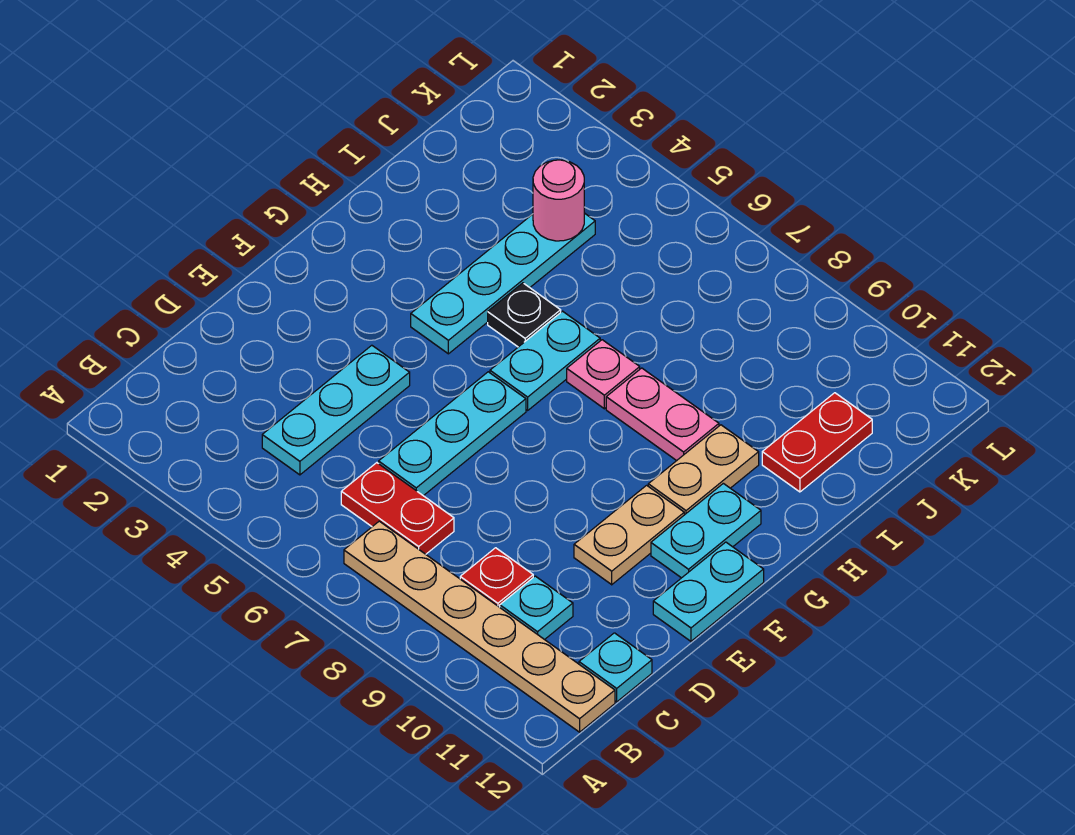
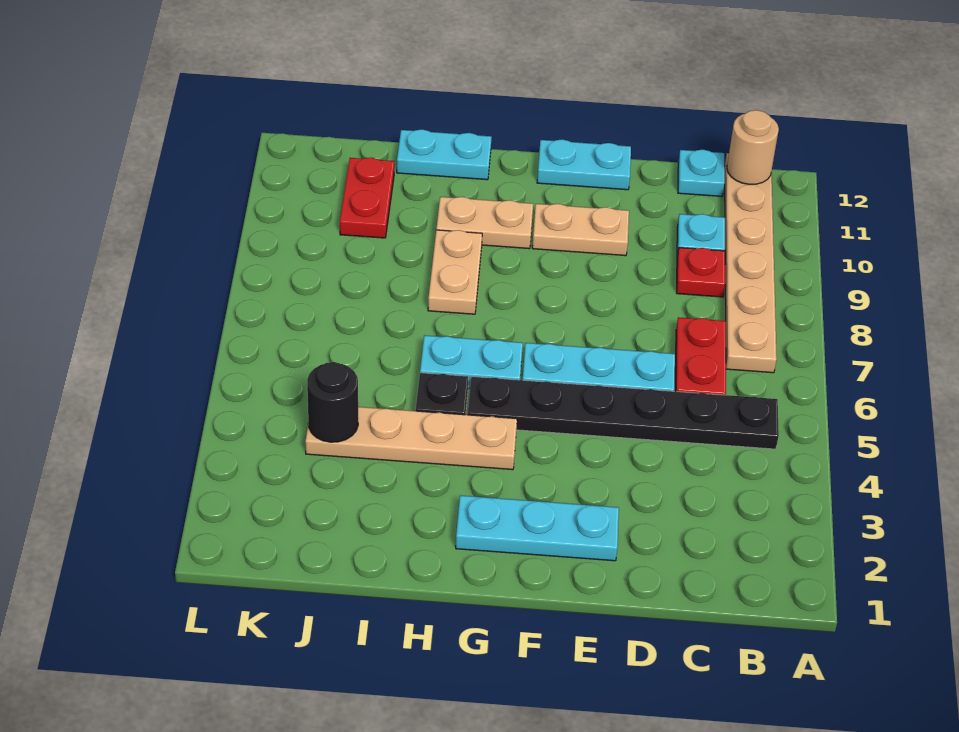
none -> black 1x6 plate [468,376,779,449]
none -> tan 1x1 round brick [727,110,779,184]
cyan 1x3 plate [262,345,410,475] -> cyan 1x3 plate moved to [456,496,619,561]
cyan 1x2 plate [651,483,761,578] -> cyan 1x2 plate moved to [397,129,492,180]
cyan 1x4 plate [411,213,595,354] -> tan 1x4 plate [305,407,517,470]
pink 1x1 plate [567,340,640,409] -> none
pink 1x2 plate [606,368,719,461] -> tan 1x2 plate [428,230,482,314]
red 1x2 plate [762,393,872,492] -> red 1x2 plate turned to [340,158,394,238]
pink 1x1 round brick [533,160,584,241] -> black 1x1 round brick [307,362,358,442]

